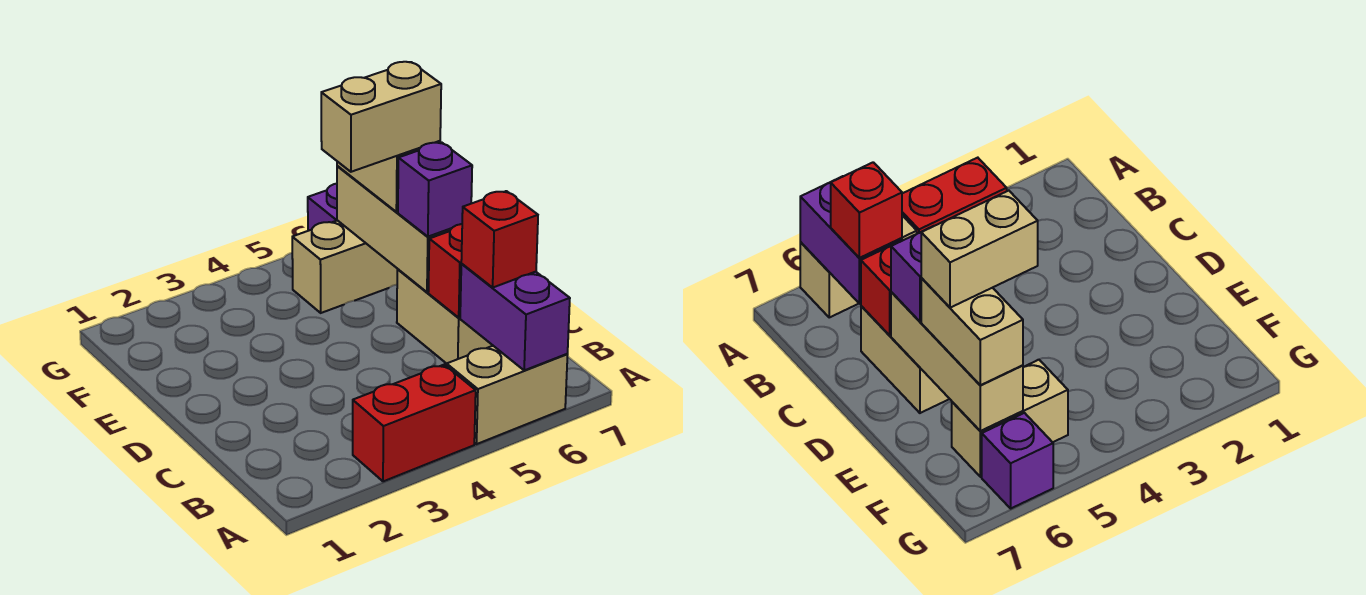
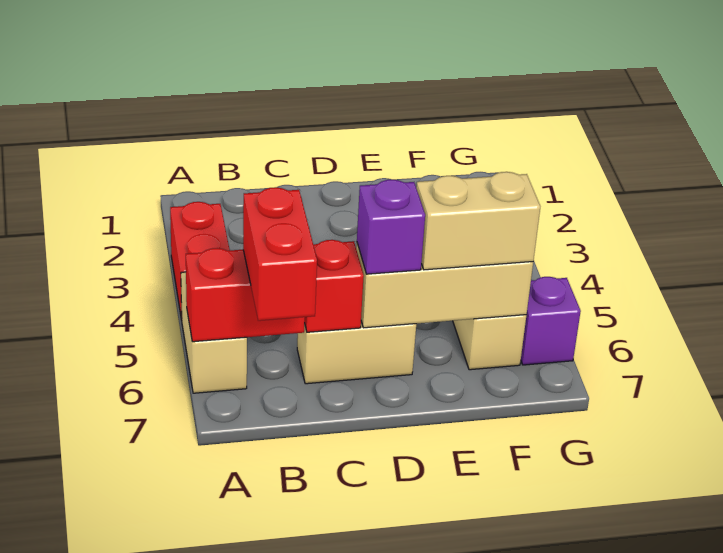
purple 1x2 brick [460,264,570,370] -> red 1x2 brick [186,248,305,342]
red 1x1 brick [461,191,538,287] -> red 1x2 brick [243,187,317,321]
tan 1x2 brick [321,62,441,172] -> none

